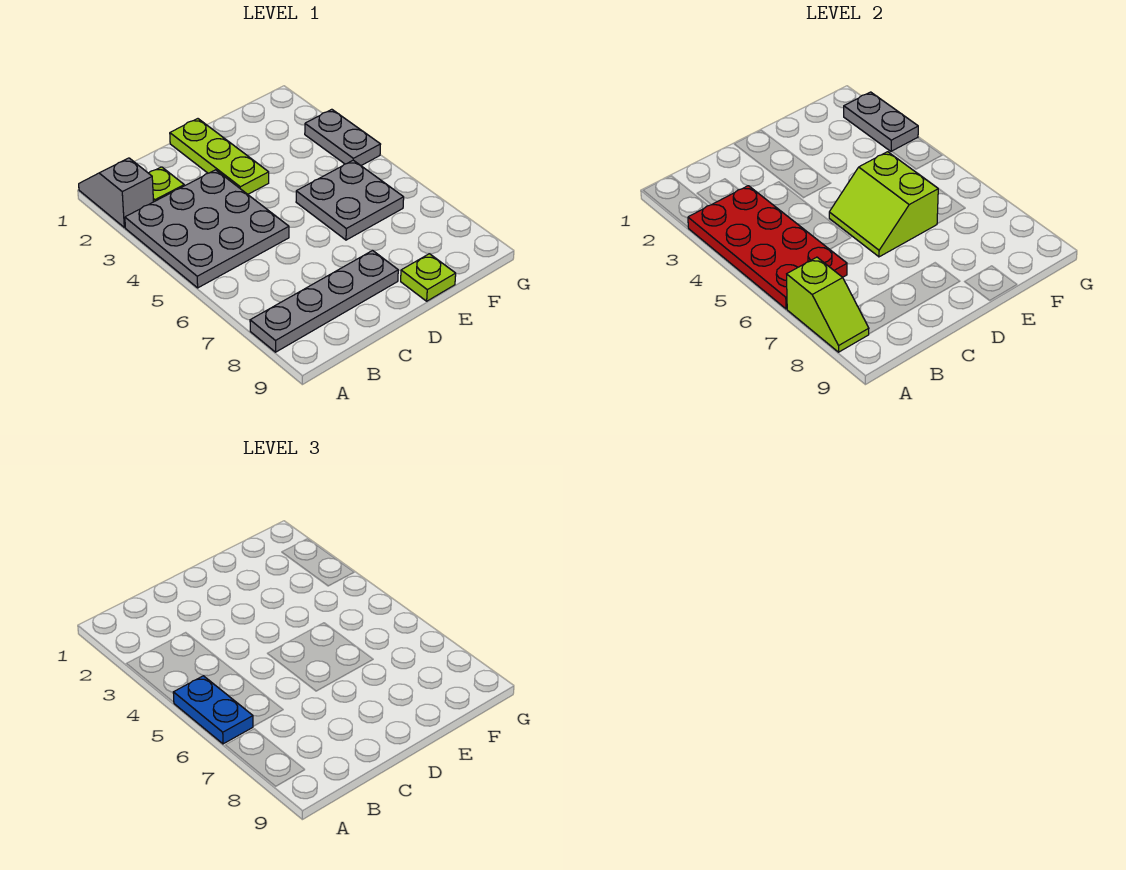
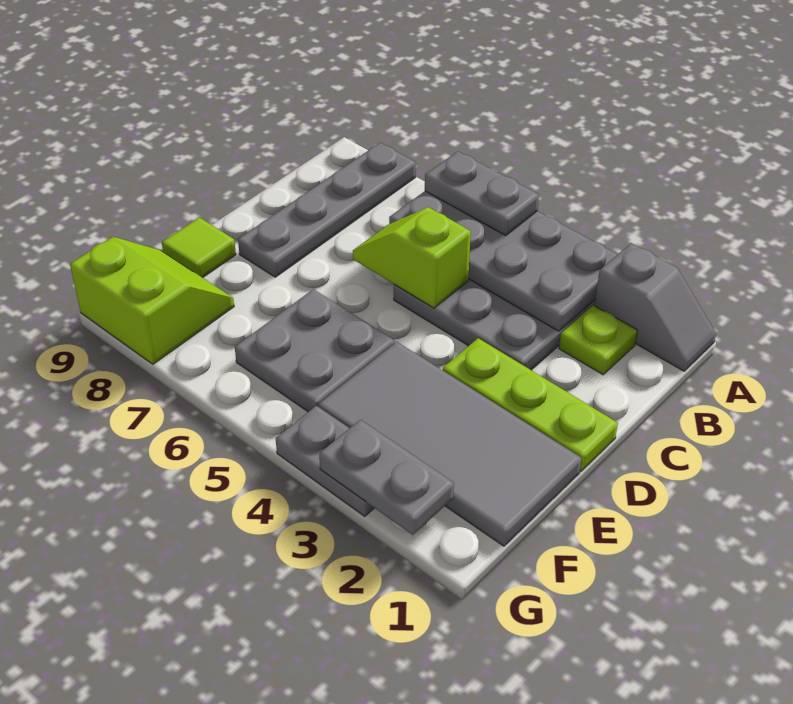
red 2x4 plate [688,186,847,309] -> grey 2x4 plate [389,191,618,331]
blue 1x2 plate [173,676,253,744] -> grey 1x2 plate [425,151,539,235]
lime 1x2 slope [787,257,869,352] -> lime 1x2 slope moved to [353,207,471,308]
lime 2x2 slope [829,152,938,257] -> lime 2x2 slope moved to [70,237,234,364]
none -> grey 2x4 tile [318,342,582,546]
lime 1x1 plate [401,254,456,301] -> lime 1x1 tile [162,217,236,278]

